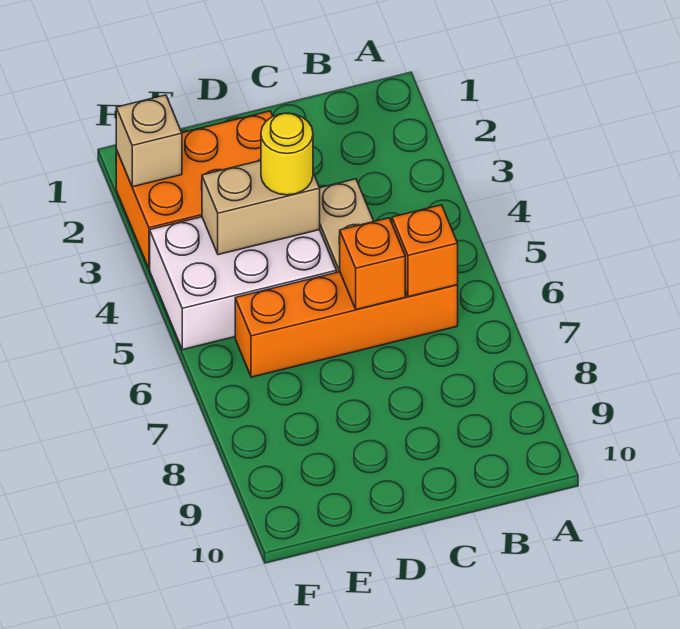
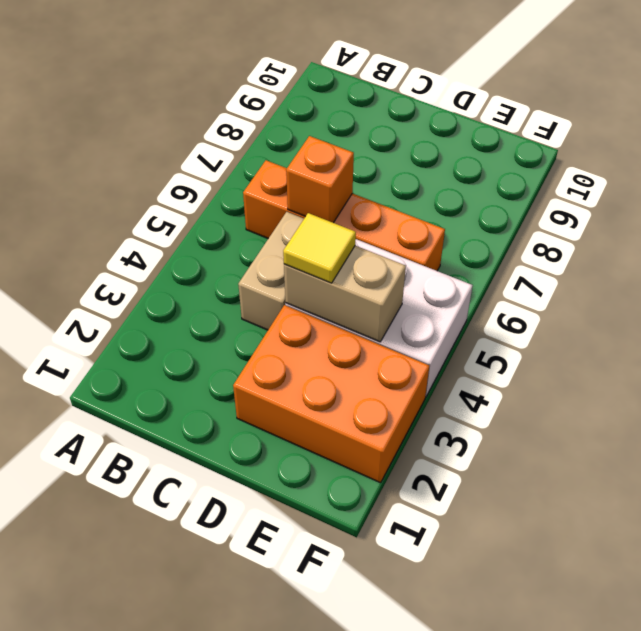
orange 1x1 brick [392,205,458,297] -> none
yellow 1x1 round brick [261,113,313,195] -> yellow 1x1 tile [283,213,356,283]
tan 1x1 brick [116,95,182,187] -> none

